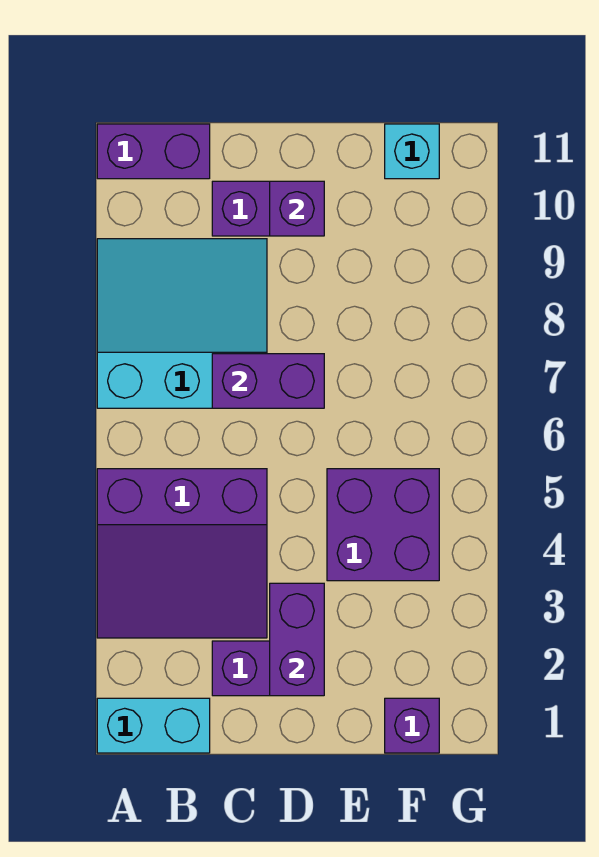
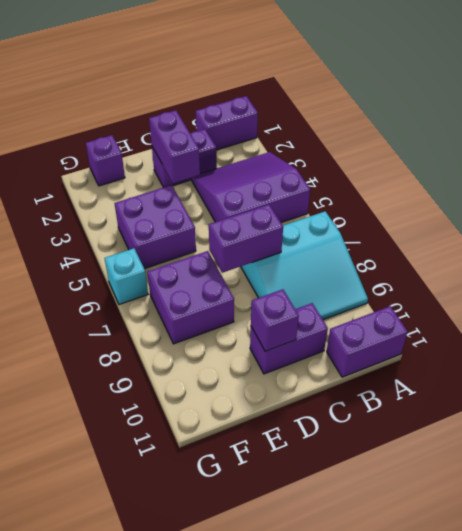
cyan 1x2 brick [97,698,210,753] -> purple 1x2 brick [196,96,258,150]
none -> purple 2x2 brick [147,251,234,344]
cyan 1x1 brick [385,124,439,179] -> cyan 1x1 brick moved to [105,248,148,304]

